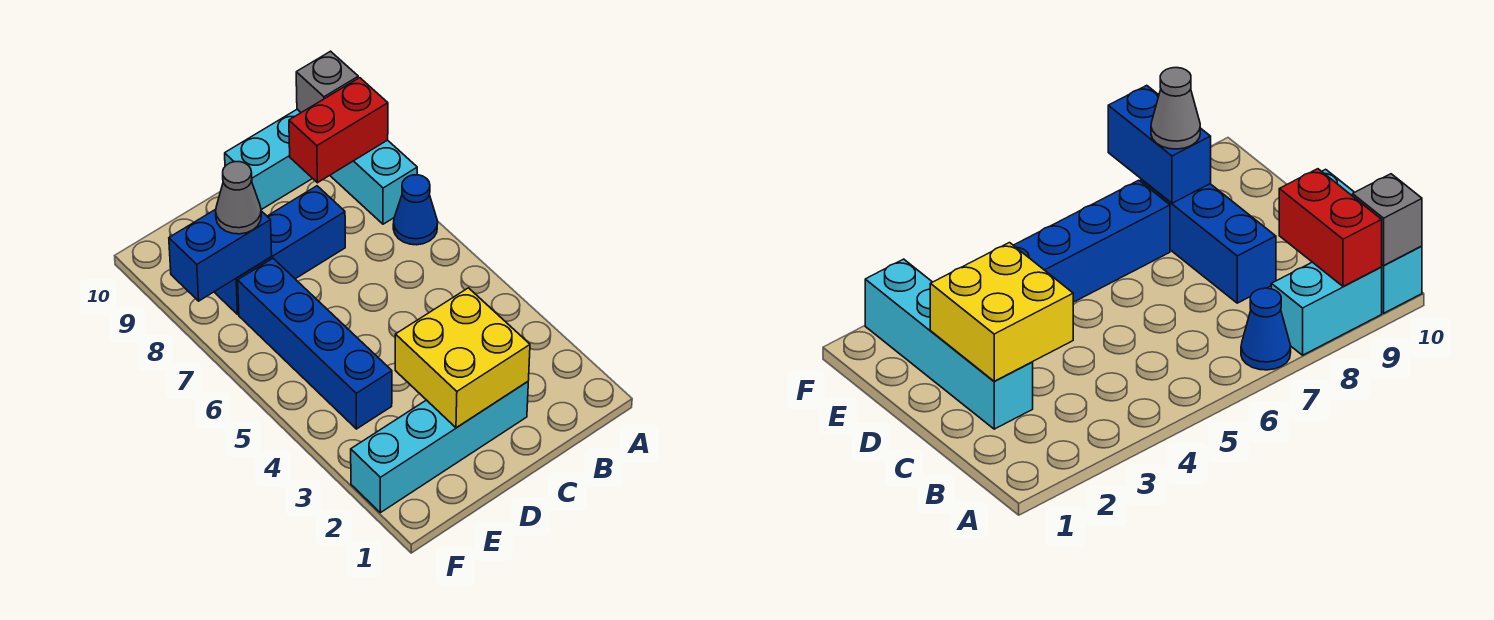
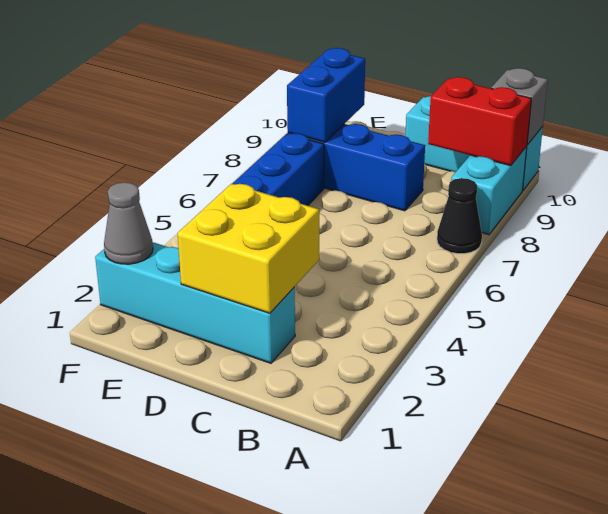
blue 1x1 cone [393,175,438,245] -> black 1x1 cone [437,178,482,254]
blue 1x2 brick [169,209,272,301] -> blue 1x2 brick turned to [287,48,365,142]
grey 1x1 cone [216,162,261,234] -> grey 1x1 cone moved to [104,182,153,264]

